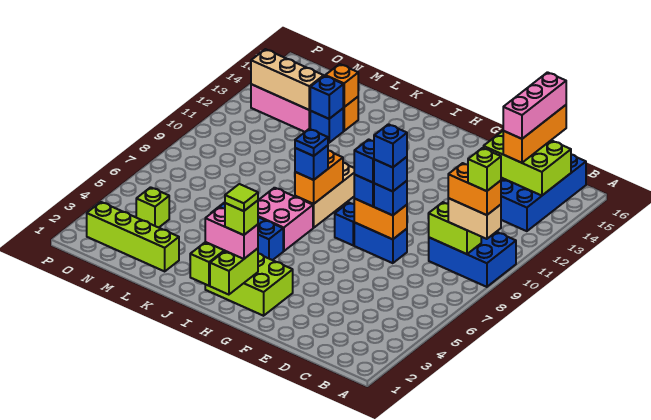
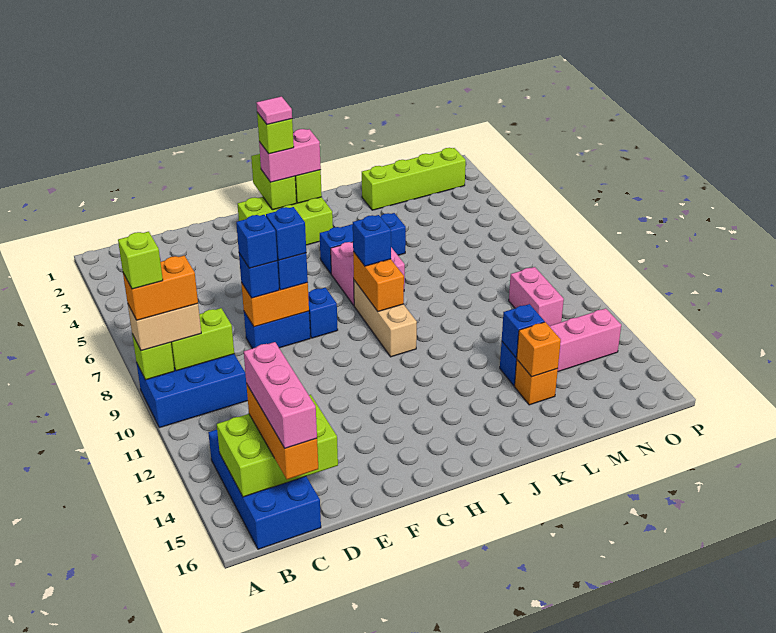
blue 1x1 brick [374,124,407,167] -> none
lime 1x1 tile [225,184,258,211] -> pink 1x1 tile [257,96,292,125]
blue 1x1 plate [295,129,328,156] -> none
tan 1x3 brick [251,49,324,110] -> none
lime 1x1 brick [136,187,169,228] -> lime 1x1 brick moved to [132,334,174,380]
none -> pink 1x2 brick [509,267,564,326]

